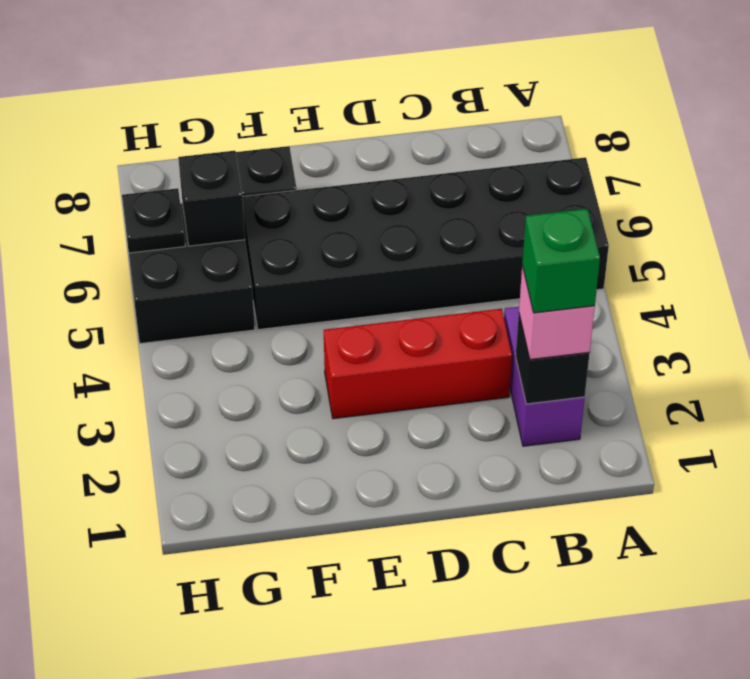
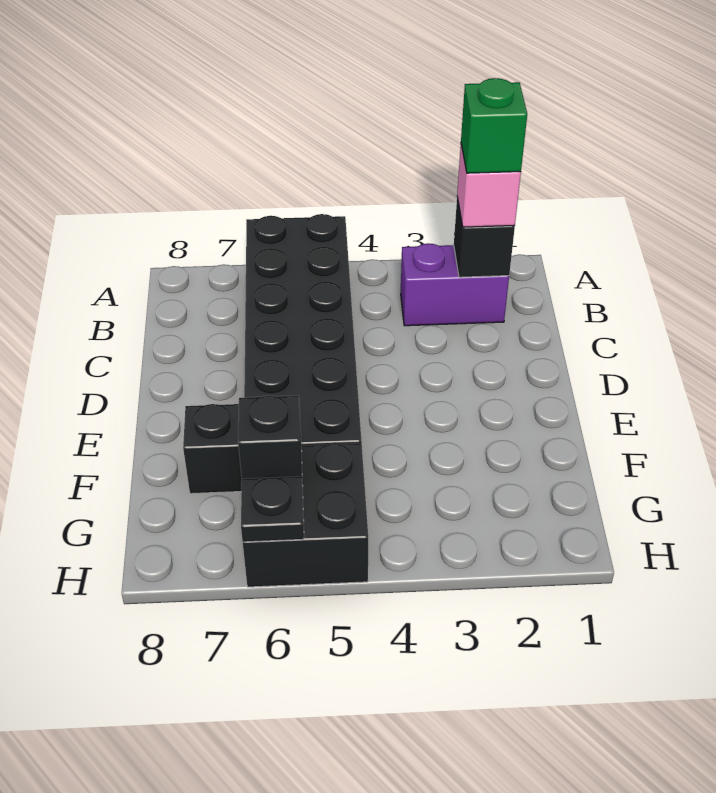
red 1x3 brick [324,309,512,419] -> none

